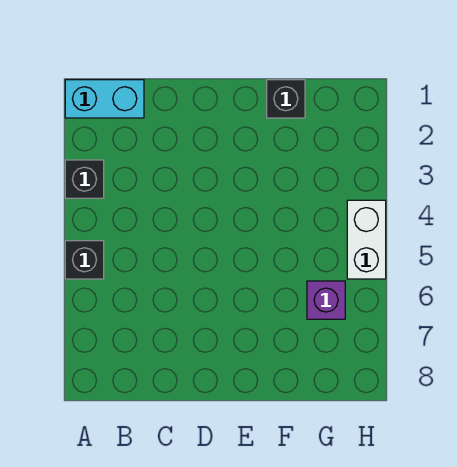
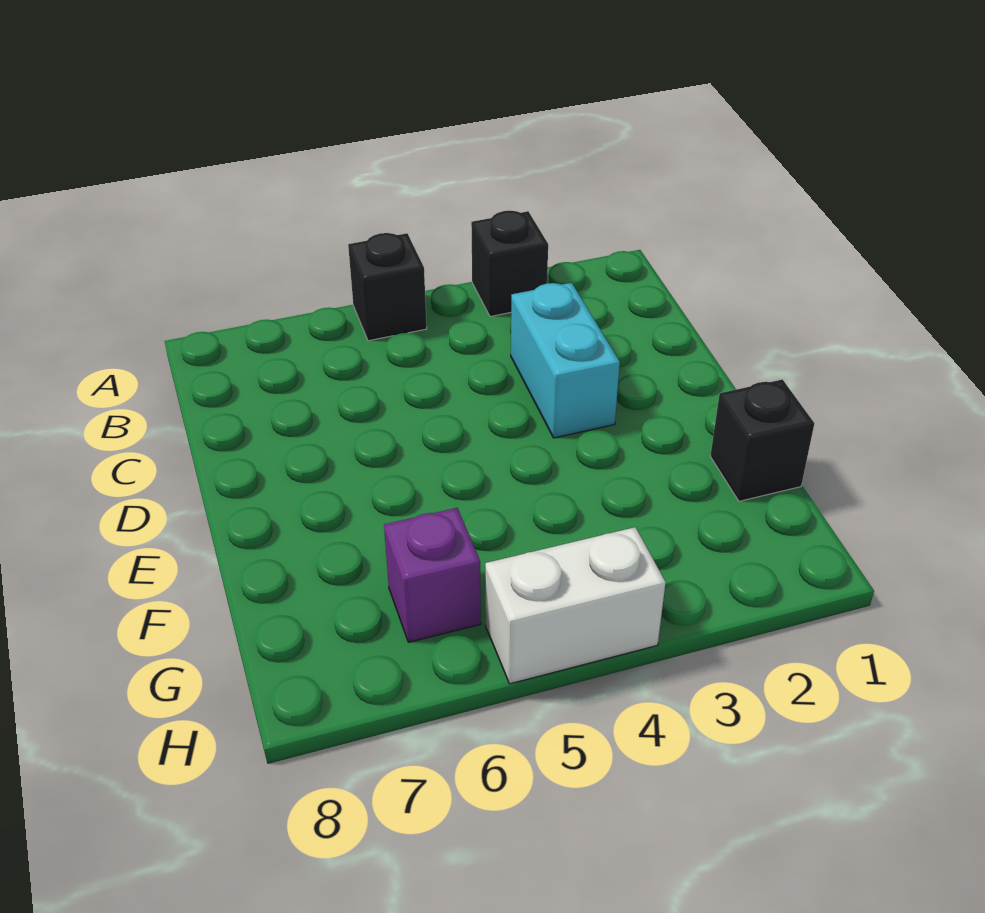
cyan 1x2 brick [65,80,144,118] -> cyan 1x2 brick moved to [511,283,620,438]

